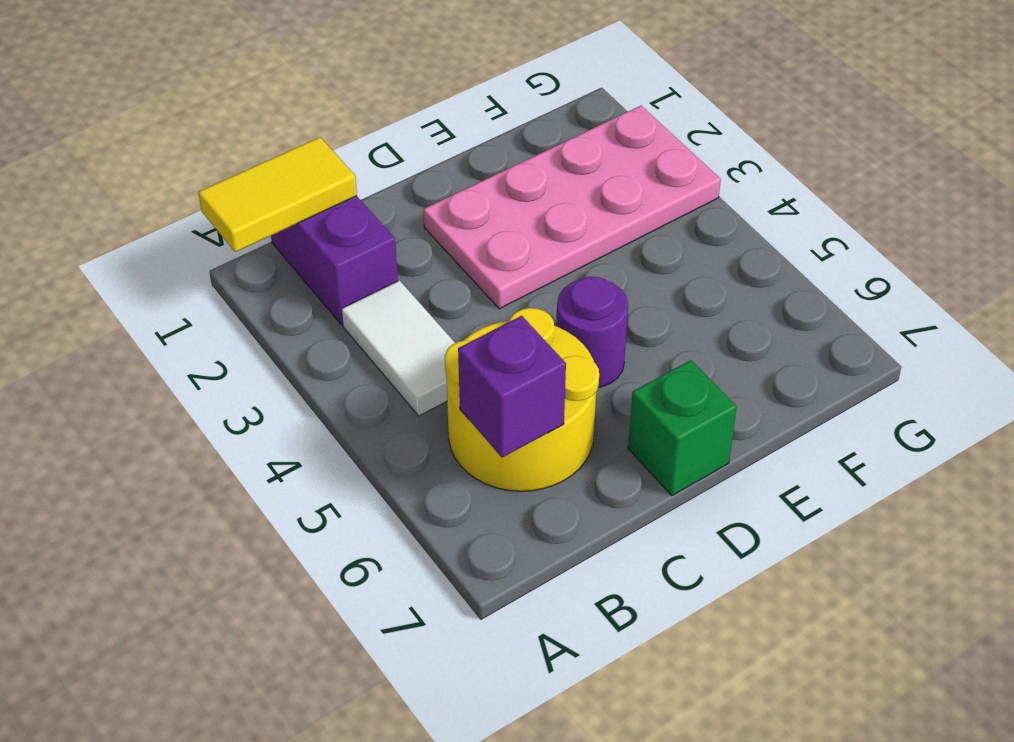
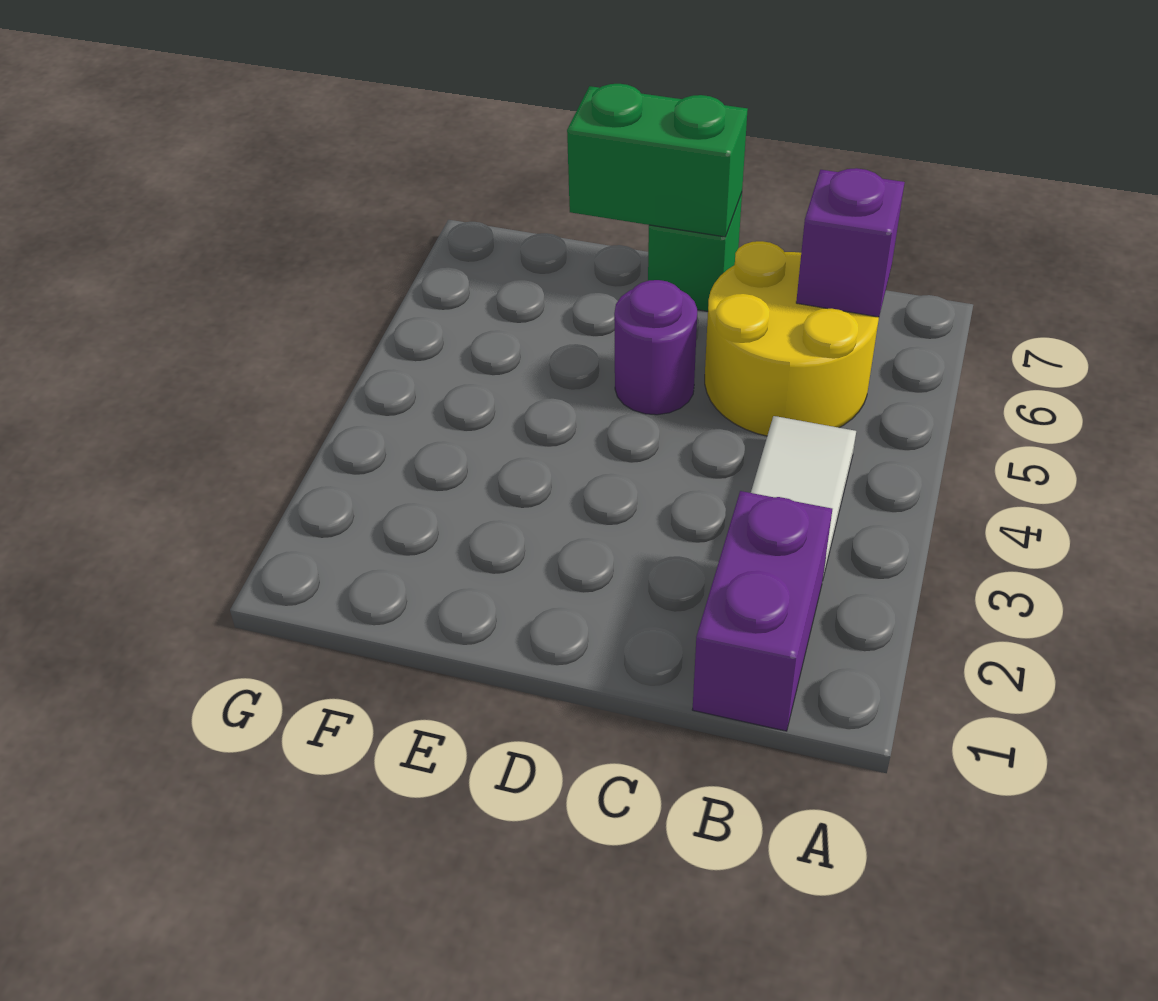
yellow 1x2 tile [198,137,357,252] -> none
pink 2x4 plate [424,106,721,309] -> none
none -> green 1x2 brick [567,84,748,237]

